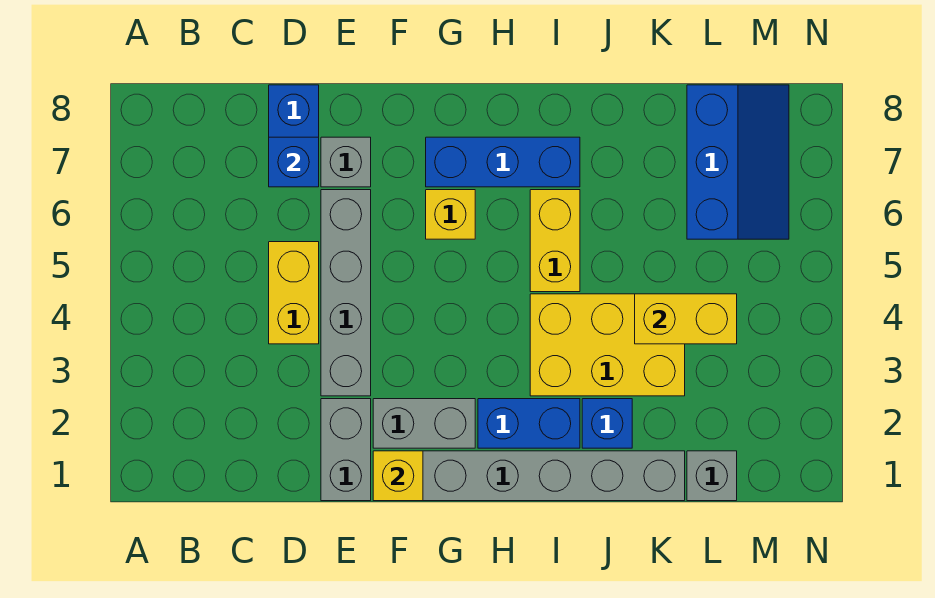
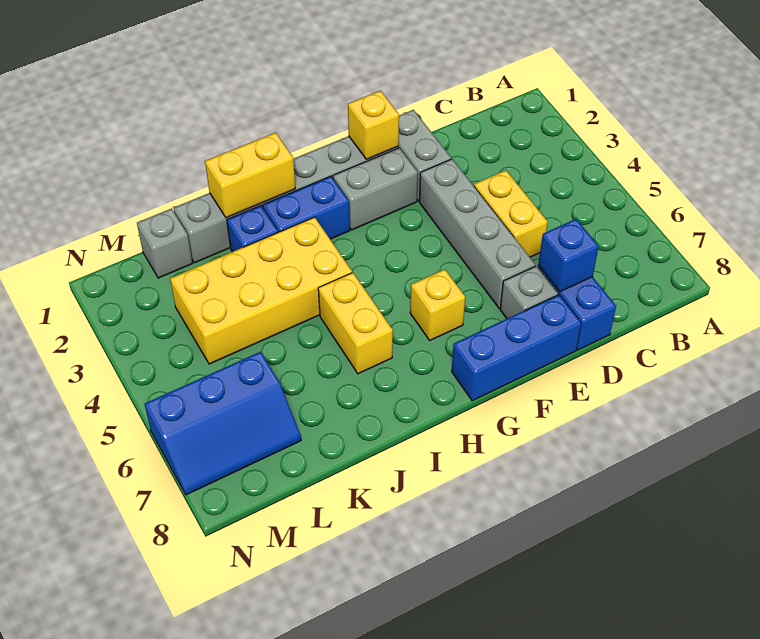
blue 1x3 brick [426,137,580,187] -> blue 1x3 brick moved to [452,295,581,401]
yellow 2x3 brick [530,294,685,396] -> yellow 2x4 brick [170,217,352,364]
yellow 1x2 brick [635,294,737,344] -> yellow 1x2 brick moved to [205,133,295,218]
blue 2x3 slope [687,85,789,239] -> blue 2x3 slope turned to [145,352,301,495]

